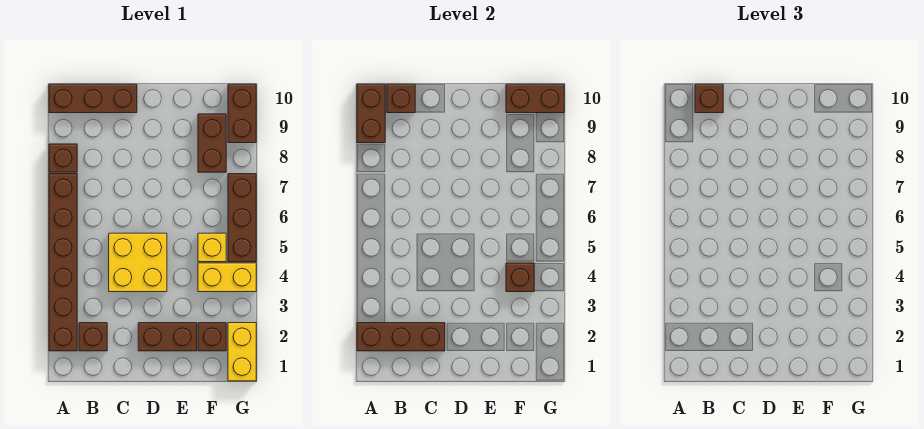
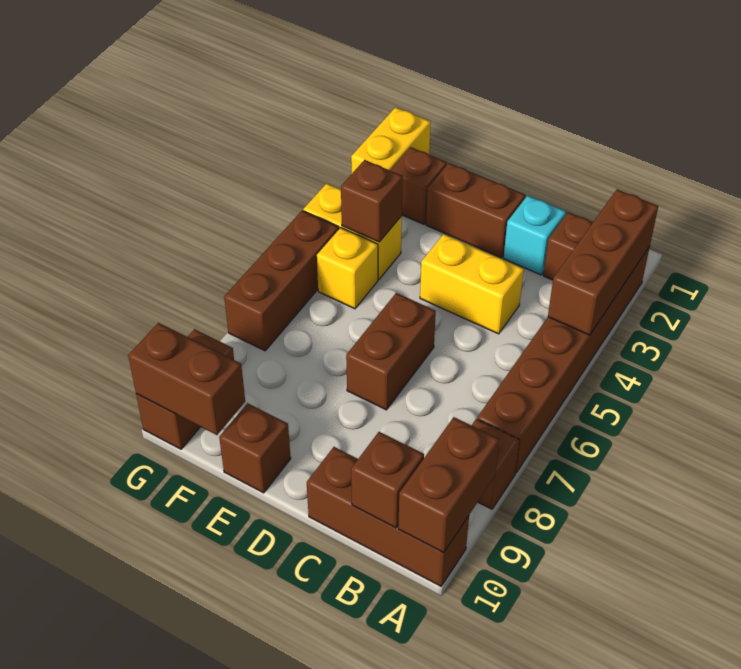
brown 1x3 brick [357,323,445,351] -> brown 1x3 brick turned to [548,190,658,335]
brown 1x1 brick [695,84,723,113] -> brown 1x1 brick moved to [219,403,291,493]
none -> cyan 1x1 brick [503,195,566,275]
yellow 2x2 brick [109,233,167,292] -> yellow 1x2 brick [420,234,524,334]
brown 1x2 brick [198,114,226,172] -> brown 1x2 brick moved to [346,293,436,410]

